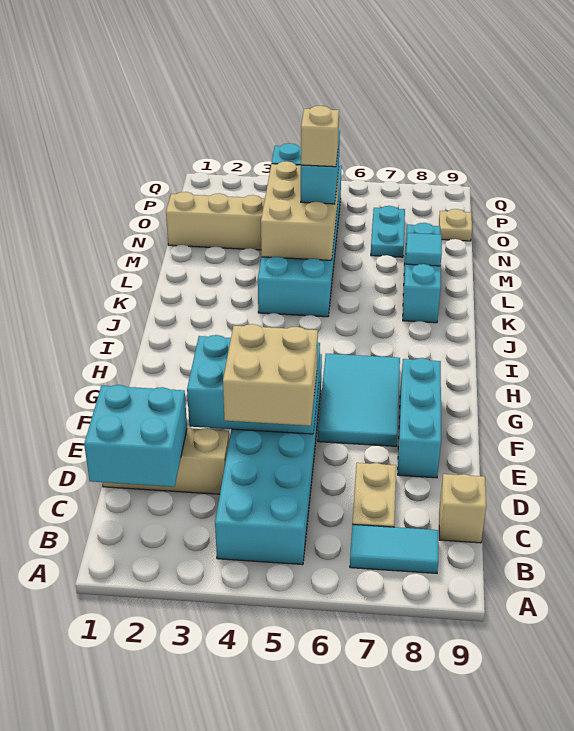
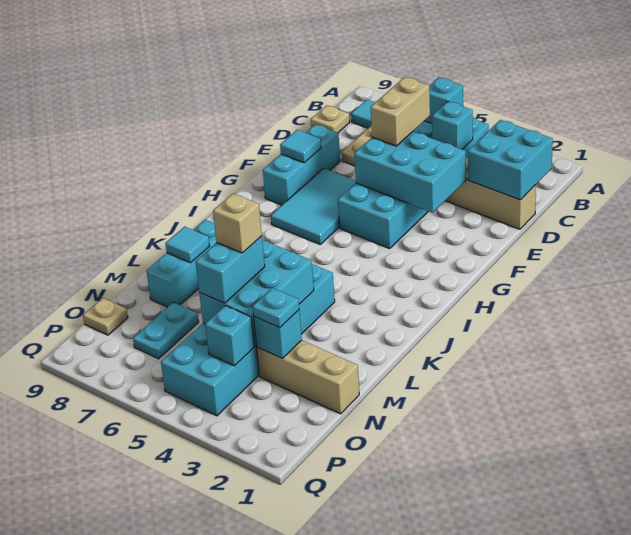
none -> cyan 1x1 brick [425,77,463,123]
none -> cyan 1x1 brick [432,101,473,149]
tan 1x1 brick [439,474,486,543] -> tan 1x1 plate [311,105,350,133]
tan 2x2 brick [223,324,318,426] -> tan 1x2 brick [371,77,430,146]
none -> cyan 1x1 tile [280,130,321,163]
tan 2x3 brick [261,161,339,260] -> cyan 2x3 brick [199,240,314,346]
none -> cyan 1x1 brick [254,310,302,359]
none -> cyan 1x1 plate [253,288,299,328]

